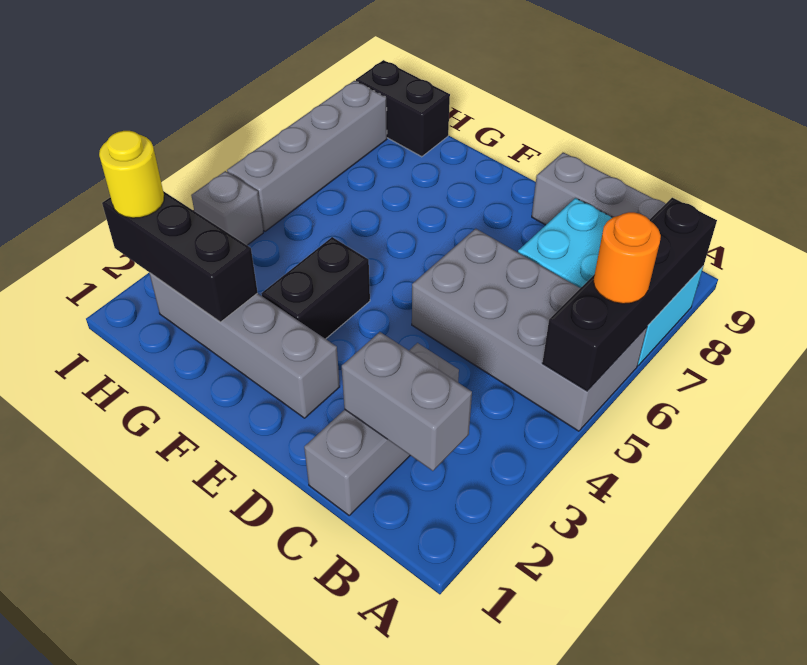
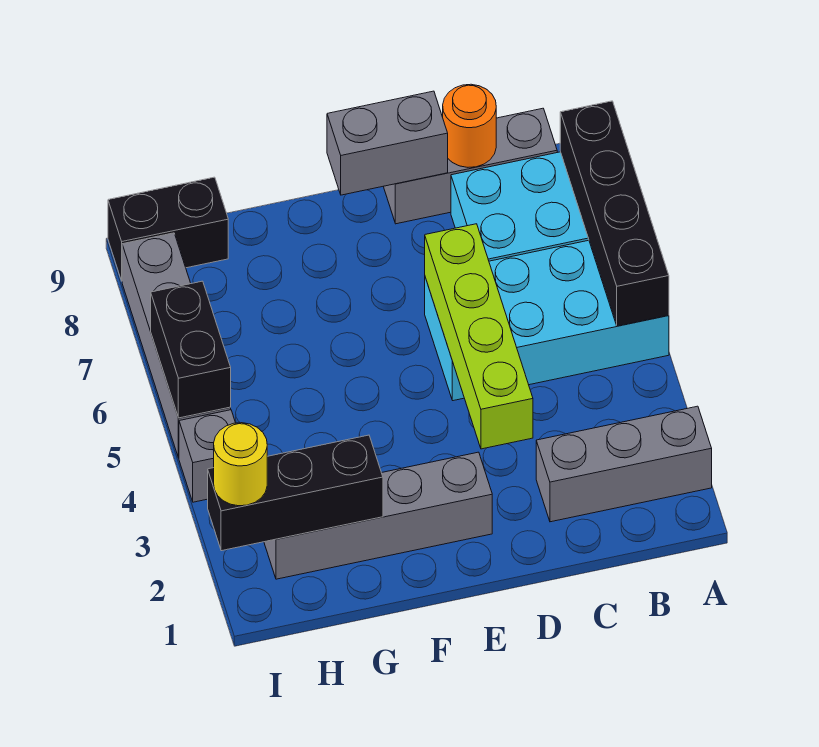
grey 2x4 brick [412,229,647,431] -> cyan 2x4 brick [425,240,669,401]
orange 1x1 round brick [593,212,661,304] -> orange 1x1 round brick moved to [443,84,496,167]
grey 1x2 brick [342,332,472,471] -> grey 1x2 brick moved to [327,91,448,195]
grey 1x3 brick [304,343,459,515] -> grey 1x3 brick turned to [536,406,712,522]
none -> lime 1x4 brick [425,224,533,449]
black 1x2 brick [261,237,370,339] -> black 1x2 brick moved to [151,281,231,418]

